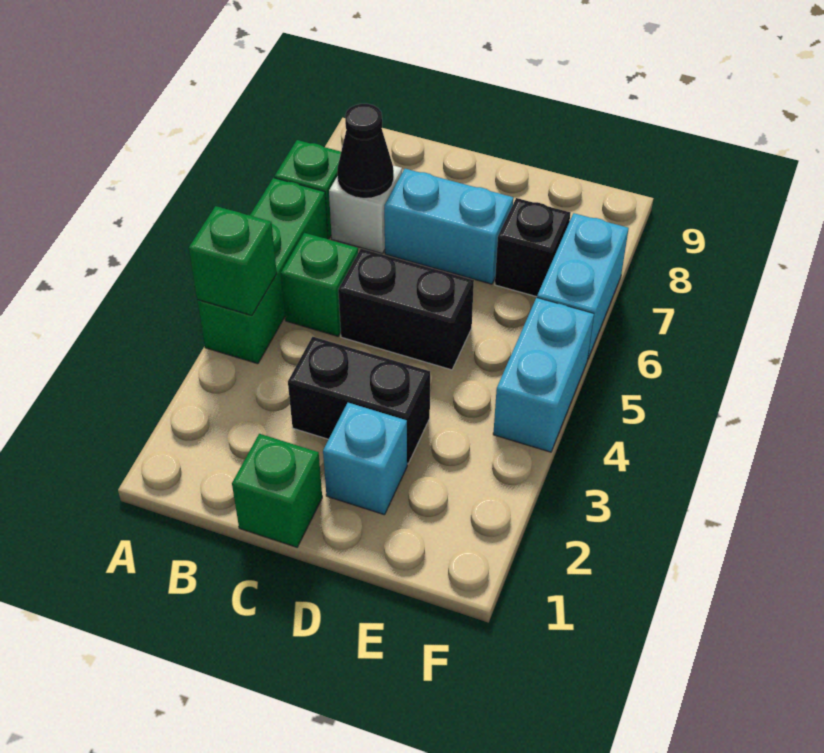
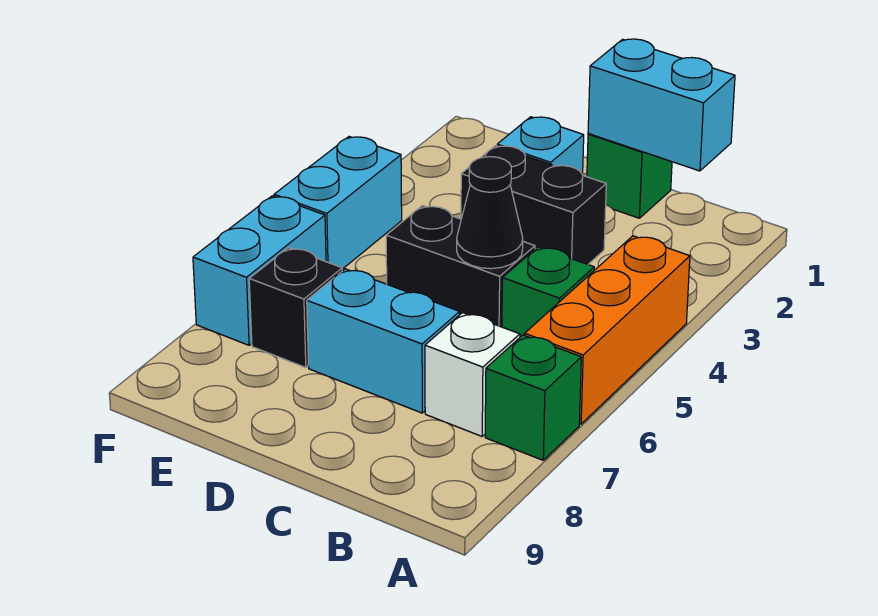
green 1x3 brick [197,178,328,364] -> orange 1x3 brick [525,236,690,424]
green 1x1 brick [189,206,277,315] -> none
none -> cyan 1x2 brick [588,39,735,171]
black 1x1 cone [337,104,394,198] -> black 1x1 cone moved to [457,157,523,269]

